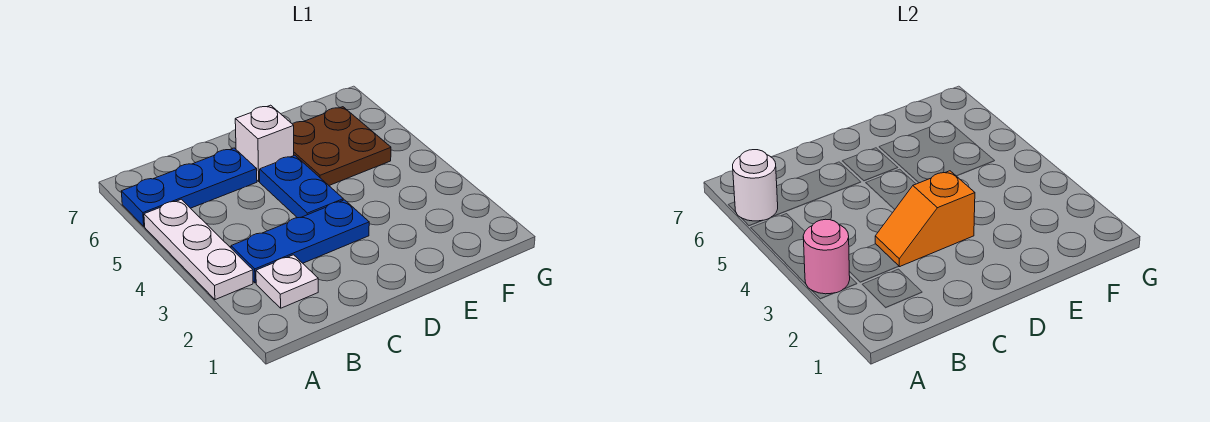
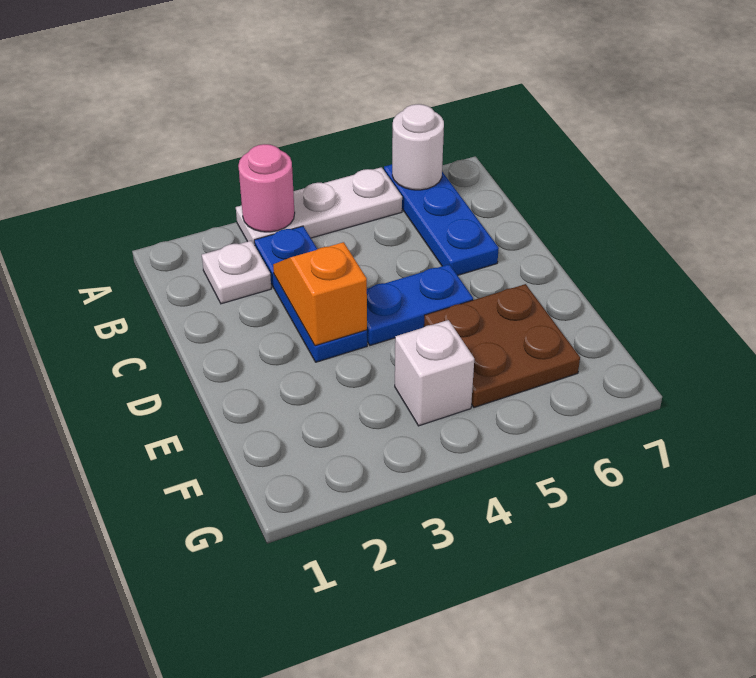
white 1x1 brick [235,105,294,181] -> white 1x1 brick moved to [395,320,474,426]

